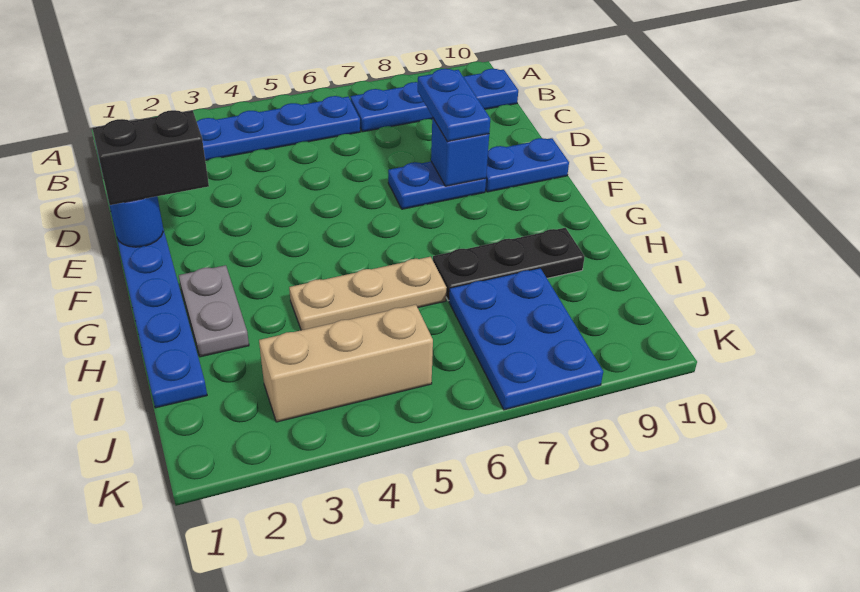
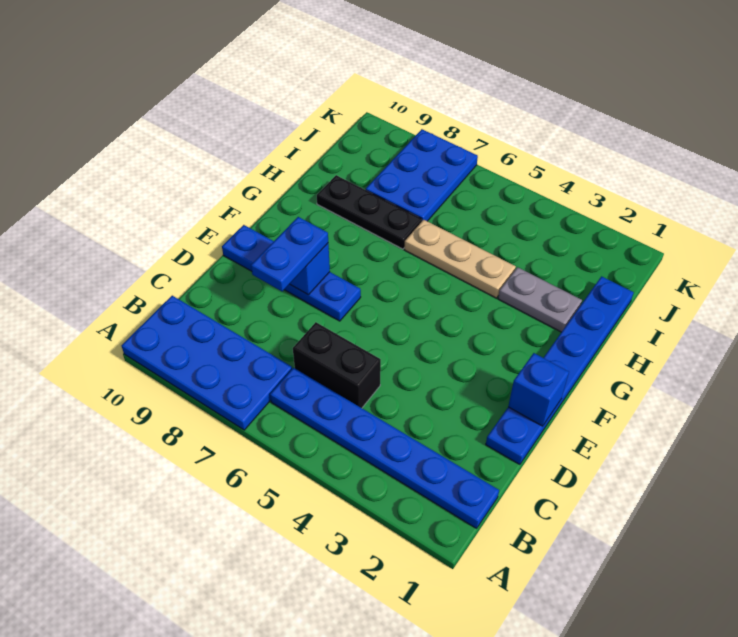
blue 1x4 plate [350,69,518,132] -> blue 2x4 plate [121,296,292,430]
blue 1x1 round brick [110,196,163,247] -> blue 1x1 brick [508,353,569,426]
black 1x2 brick [92,110,209,205] -> black 1x2 brick moved to [293,322,381,408]
grey 1x2 plate [179,265,249,357] -> grey 1x2 plate turned to [498,267,582,332]
tan 1x3 brick [259,305,433,422] -> none

